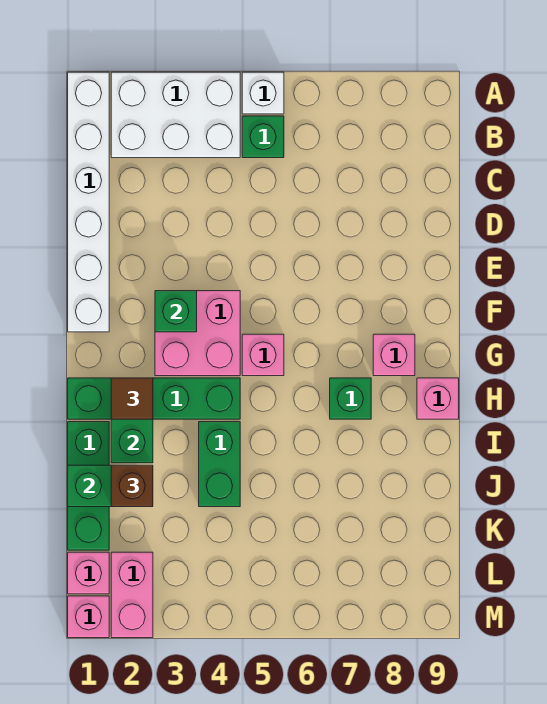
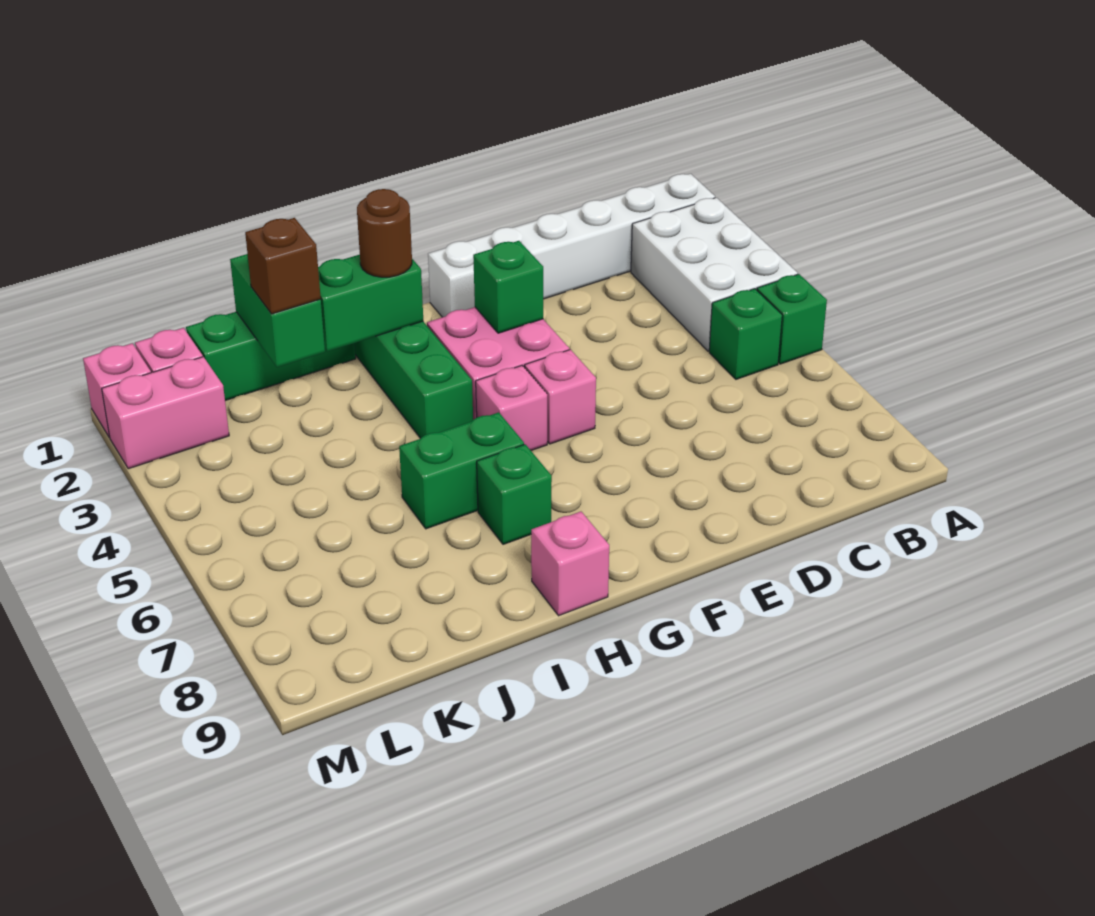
white 1x1 brick [242,72,284,114] -> green 1x1 brick [757,274,827,364]
pink 1x1 brick [373,334,415,376] -> pink 1x1 brick moved to [525,350,596,444]
brown 1x1 tile [111,378,153,419] -> brown 1x1 round brick [357,189,412,277]
green 1x2 brick [199,422,240,507] -> green 1x2 brick moved to [399,412,524,529]

